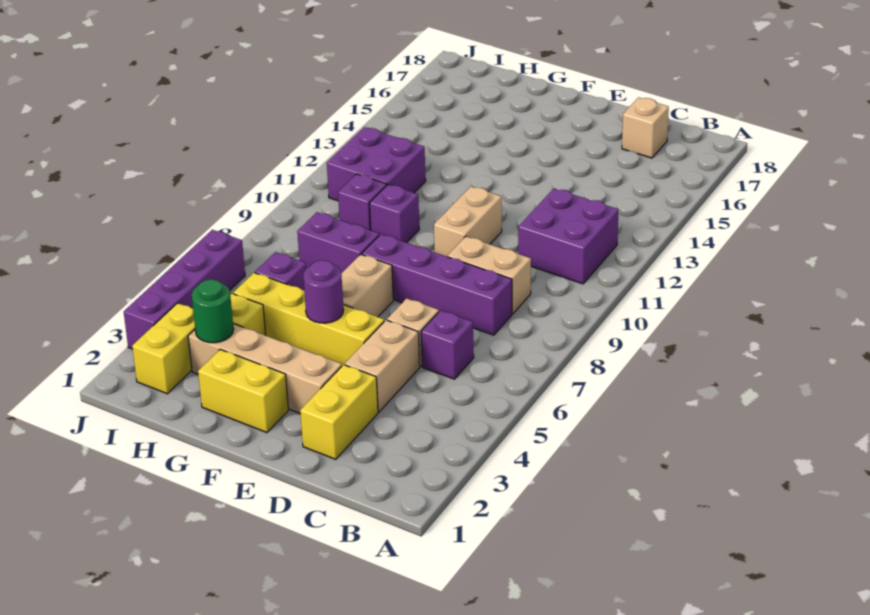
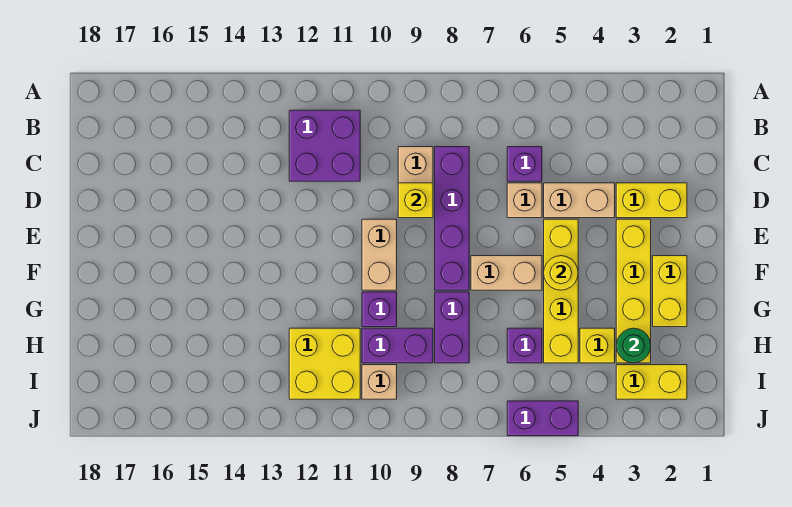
tan 1x1 brick [622,97,669,158] -> tan 1x1 brick moved to [362,365,397,399]
none -> yellow 1x1 brick [398,183,433,218]
tan 1x4 brick [188,324,342,413] -> yellow 1x4 brick [616,219,651,363]
tan 1x2 brick [434,186,502,257] -> tan 1x2 brick turned to [362,219,397,290]
purple 1x1 round brick [303,260,343,323] -> yellow 1x1 round brick [544,256,578,290]
purple 1x1 brick [338,174,387,230] -> purple 1x2 brick [362,328,433,363]
purple 2x2 brick [327,127,426,201] -> yellow 2x2 brick [289,328,360,399]
purple 1x4 brick [124,230,245,349] -> purple 1x2 brick [507,401,578,436]

